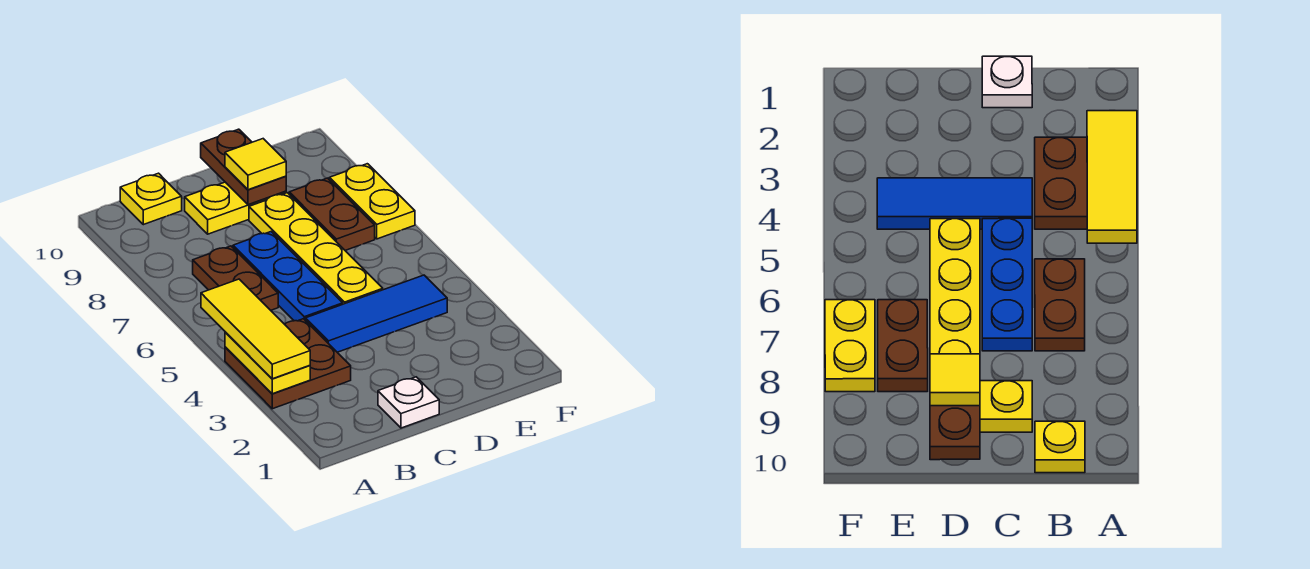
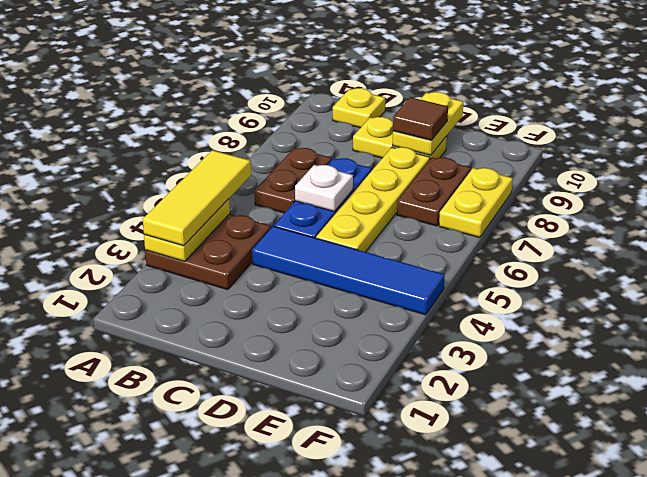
white 1x1 plate [378,377,439,428] -> white 1x1 plate moved to [295,165,353,212]
blue 1x3 tile [305,275,447,352] -> blue 1x4 tile [252,226,445,315]
brown 1x2 plate [201,129,286,205] -> yellow 1x2 plate [393,92,463,155]
yellow 1x1 tile [225,139,286,190] -> brown 1x1 tile [393,97,448,140]

